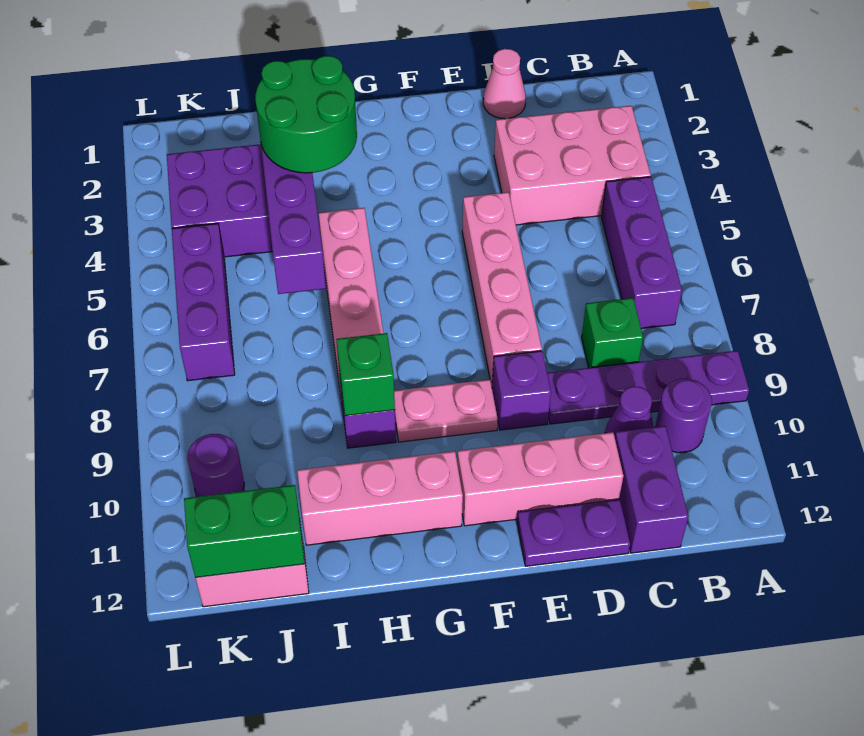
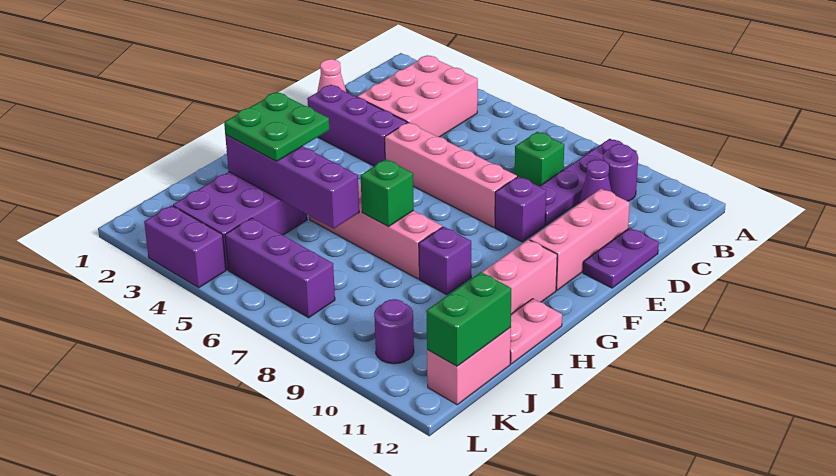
purple 1x3 brick [601,177,682,329] -> purple 1x3 brick moved to [307,85,407,166]
purple 1x2 brick [615,426,688,553] -> purple 1x2 brick moved to [144,205,226,288]
pink 1x2 plate [394,379,498,442] -> pink 1x2 plate moved to [510,299,562,364]
green 2x2 round brick [255,56,357,173] -> green 2x2 plate [224,92,329,161]
green 1x1 brick [337,333,395,416] -> green 1x1 brick moved to [361,159,414,227]

